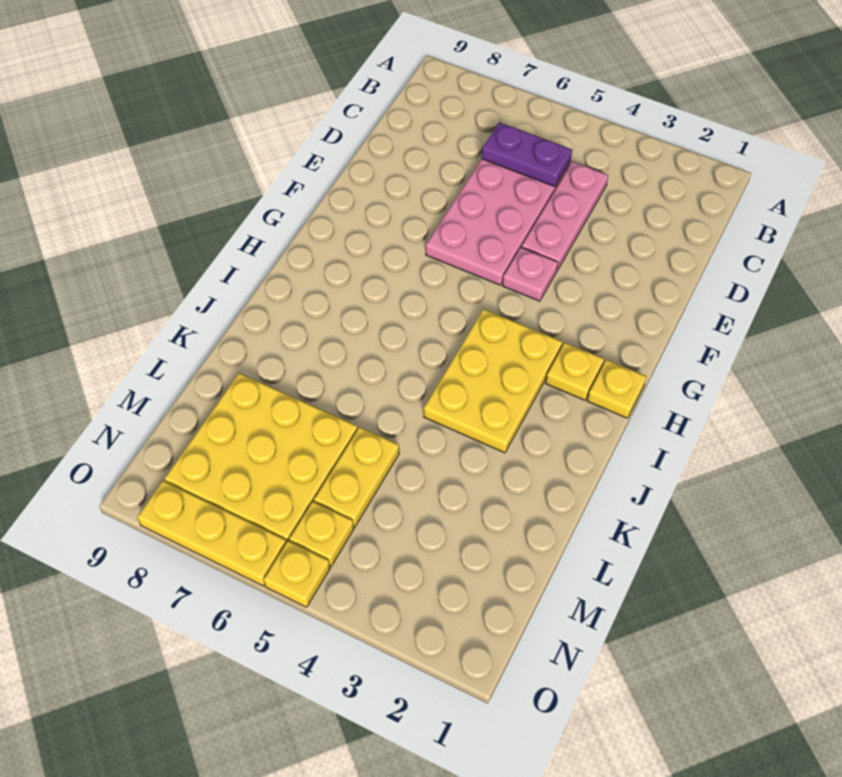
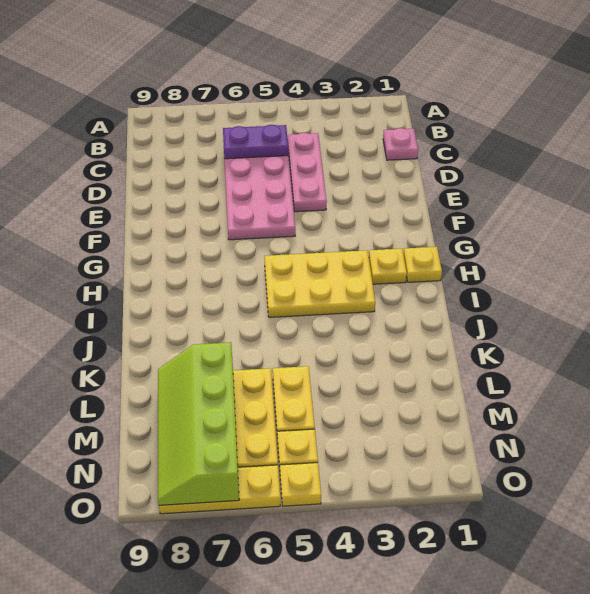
pink 1x1 plate [503,247,558,301] -> pink 1x1 plate moved to [383,128,418,160]
yellow 2x3 plate [424,309,563,453] -> yellow 2x3 plate turned to [264,250,375,317]
none -> lime 2x4 slope [158,342,239,505]

